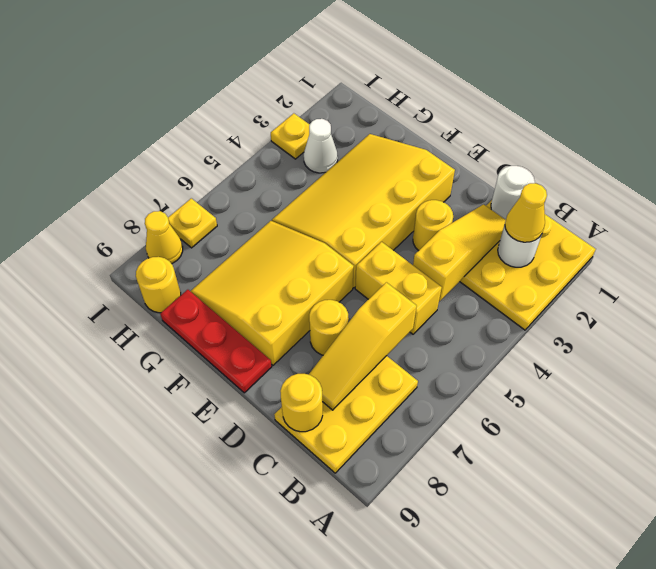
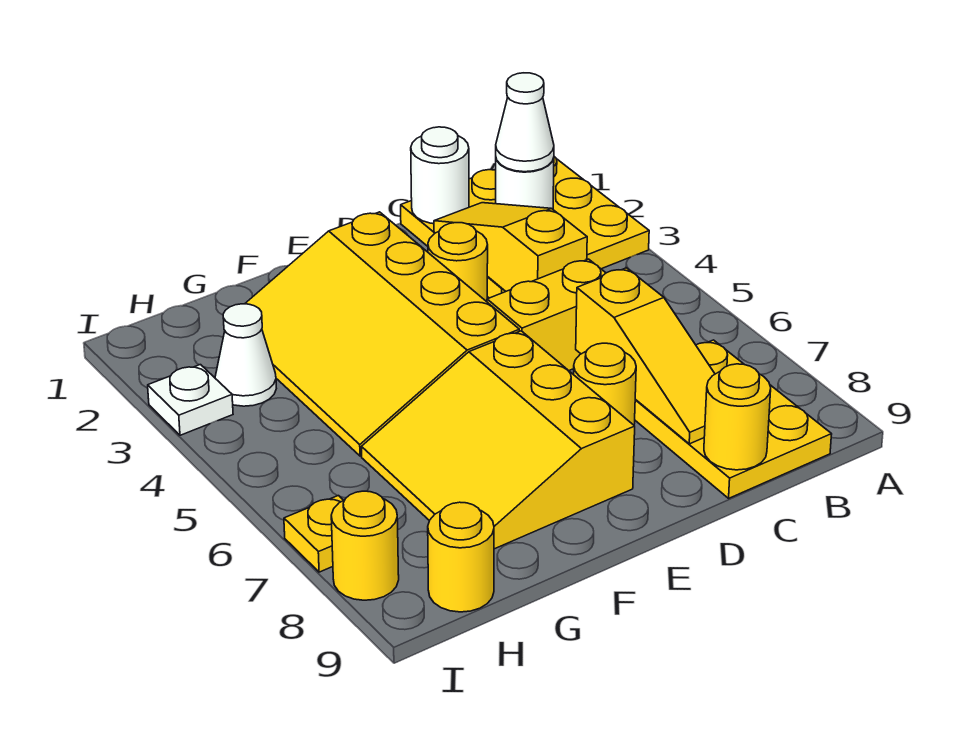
yellow 1x1 cone [505,183,547,242] -> white 1x1 cone [496,73,554,172]
red 1x3 plate [160,290,272,393] -> none
yellow 1x1 plate [271,113,310,159] -> white 1x1 plate [148,365,233,435]
yellow 1x1 cone [145,211,183,264] -> yellow 1x1 round brick [331,491,399,600]

